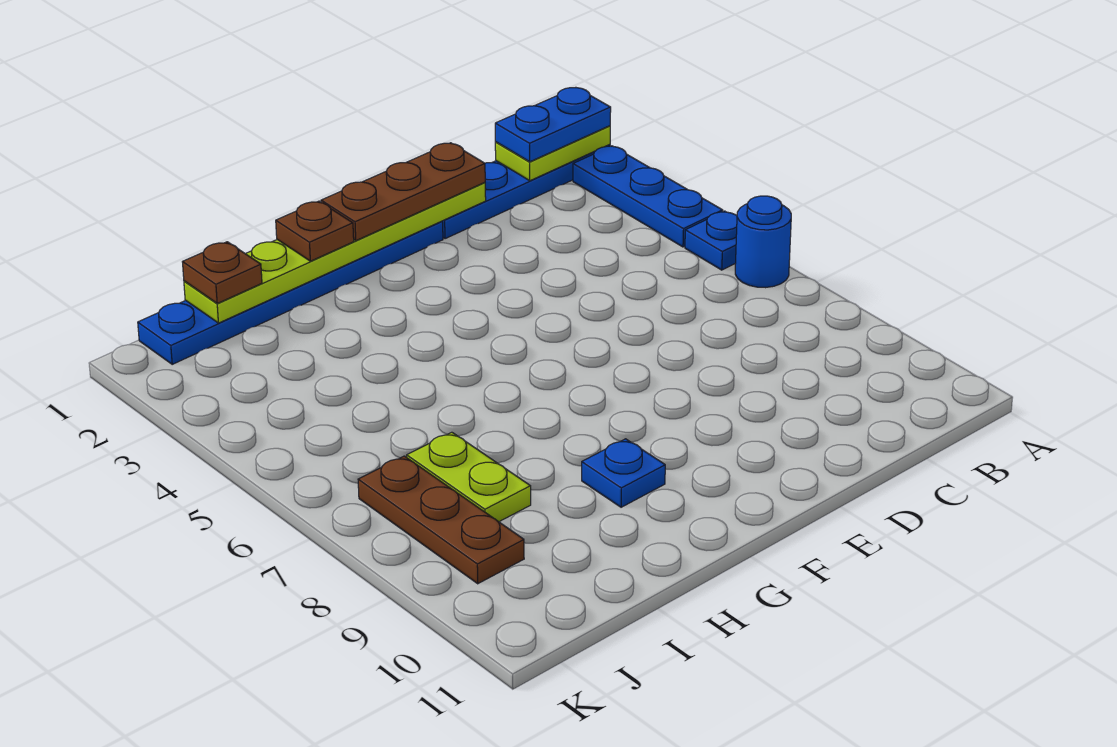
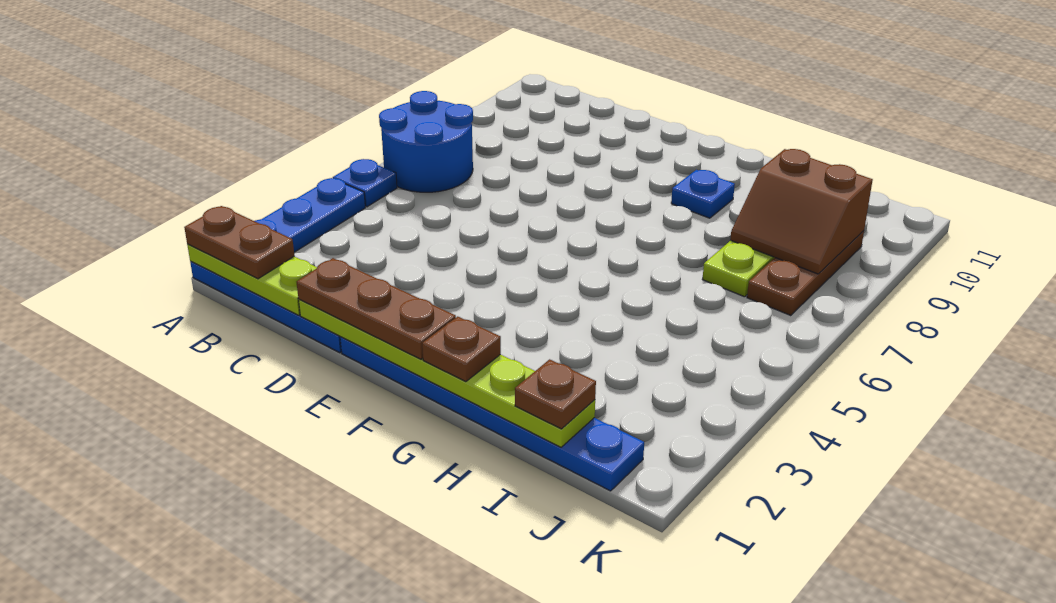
lime 1x2 plate [495,126,610,181] -> lime 1x3 plate [187,244,317,315]
blue 1x2 plate [495,88,611,162] -> brown 1x2 plate [184,206,294,279]
blue 1x1 round brick [735,196,791,288] -> blue 2x2 round brick [379,91,473,192]
none -> brown 2x2 slope [730,149,873,274]

